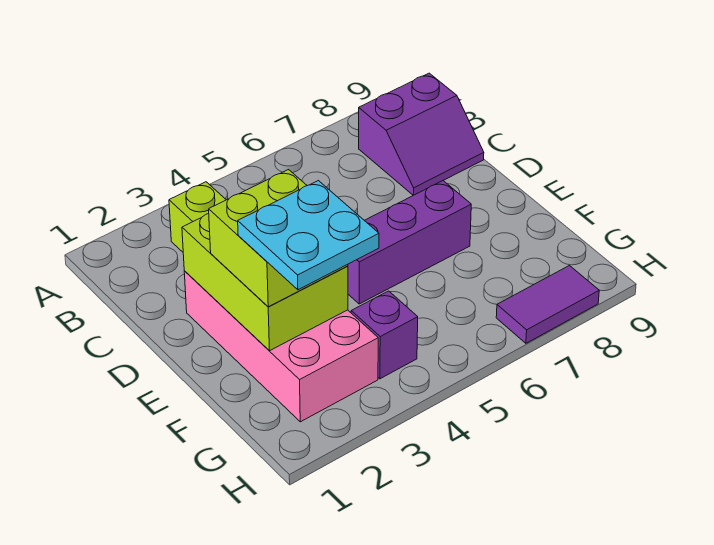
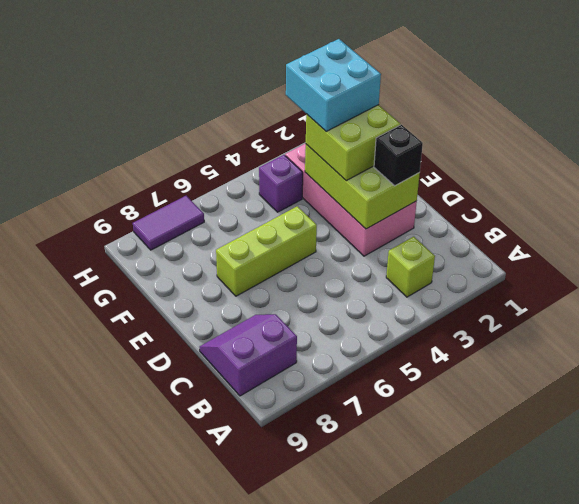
none -> black 1x1 brick [374,125,423,186]
purple 1x3 brick [348,181,471,304] -> lime 1x3 brick [216,206,317,296]
cyan 2x2 plate [238,181,379,290] -> cyan 2x2 brick [286,39,381,131]

